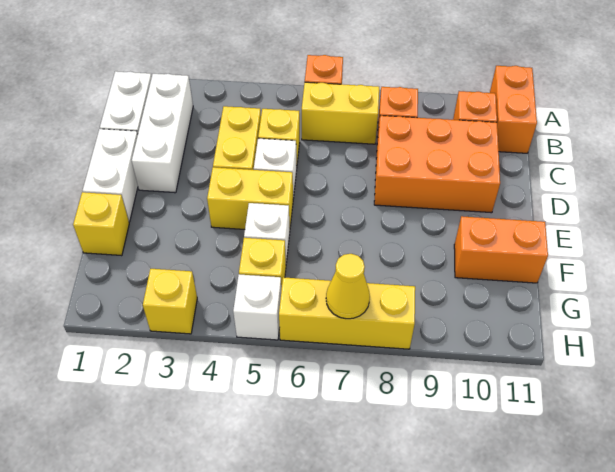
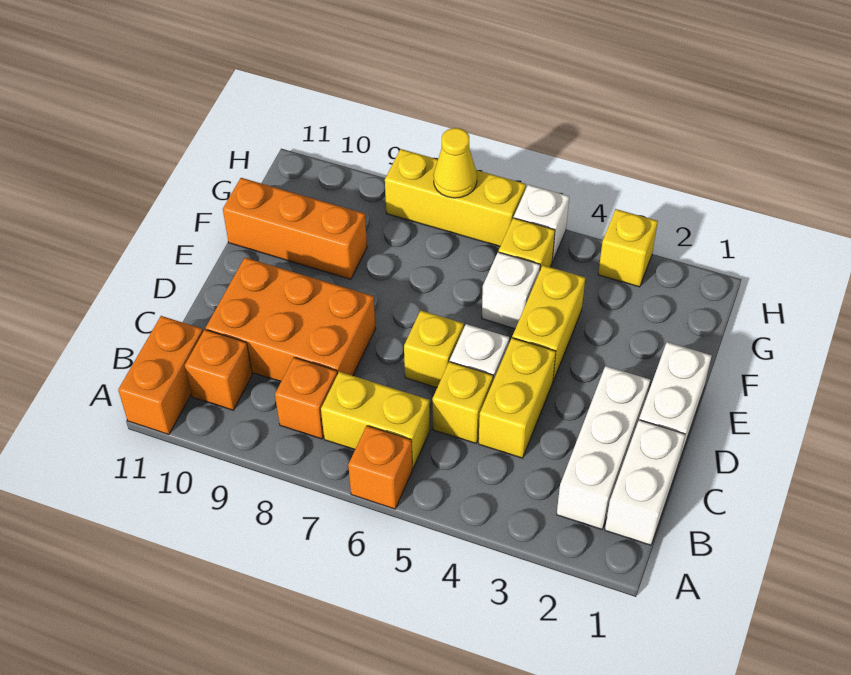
yellow 1x2 brick [207,167,293,229] -> yellow 1x2 brick turned to [512,265,585,381]
yellow 1x1 brick [73,192,129,256] -> yellow 1x1 brick moved to [404,310,464,388]
orange 1x2 brick [454,216,548,283] -> orange 1x3 brick [223,178,367,279]

